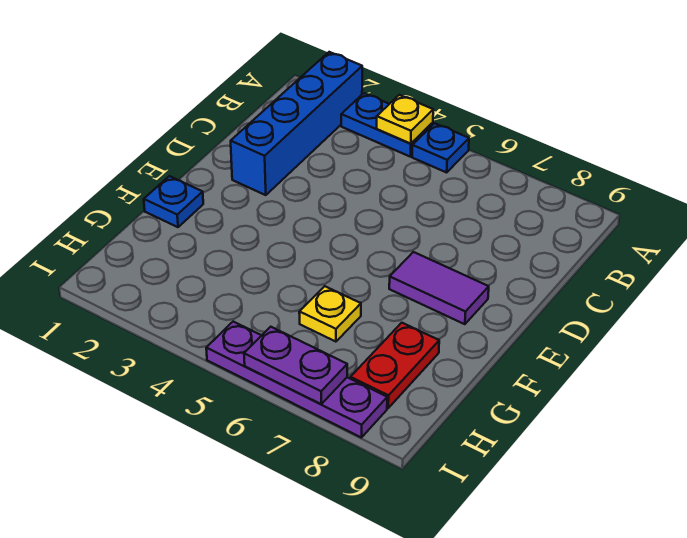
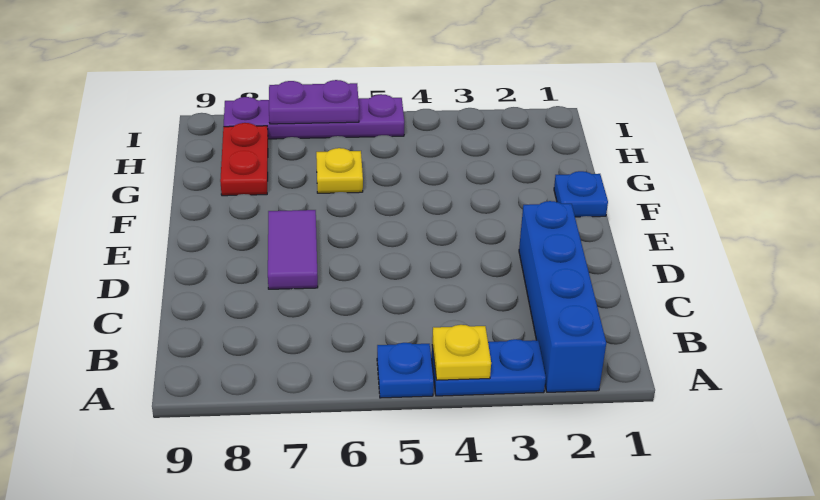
purple 1x2 tile [389,252,489,324] -> purple 1x2 tile turned to [268,210,318,289]

